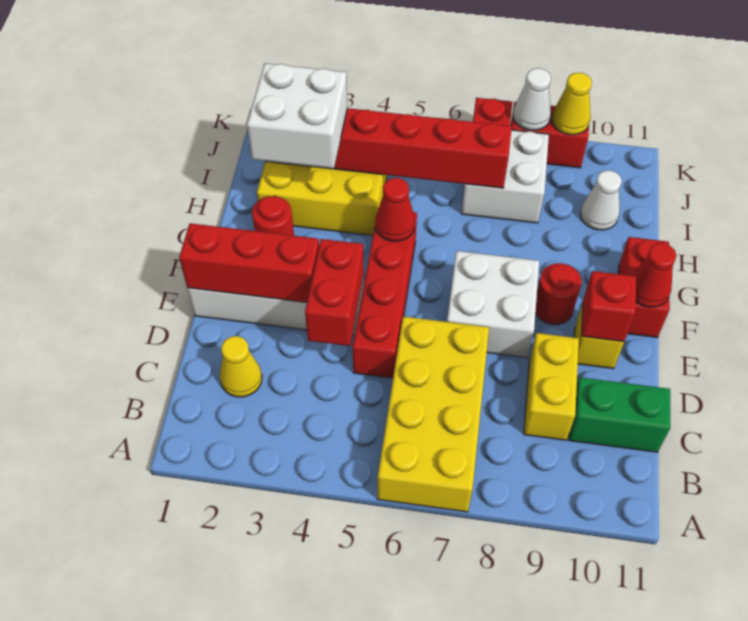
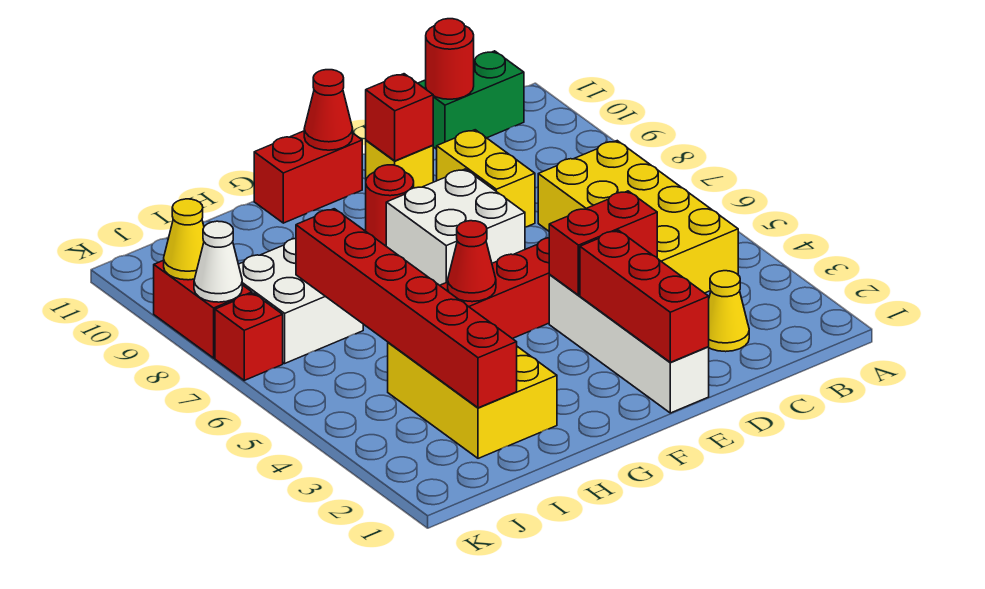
yellow 2x4 brick [377,316,489,512] -> yellow 2x4 brick turned to [538,141,738,293]
yellow 1x2 brick [524,333,579,440] -> yellow 1x2 brick turned to [437,130,535,227]
green 1x2 brick [569,377,670,452] -> green 1x2 brick turned to [418,51,524,149]
red 1x1 round brick [252,196,294,236] -> red 1x1 round brick moved to [426,19,474,99]
white 2x2 brick [247,63,347,169] -> none
white 1x1 cone [580,170,622,230] -> none

